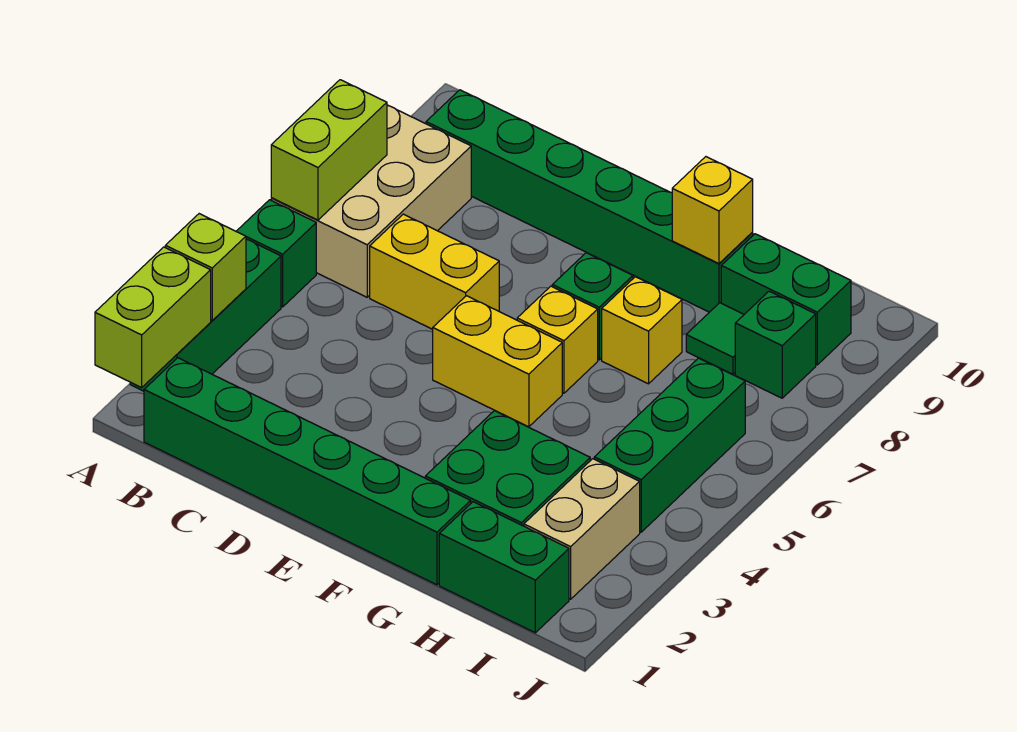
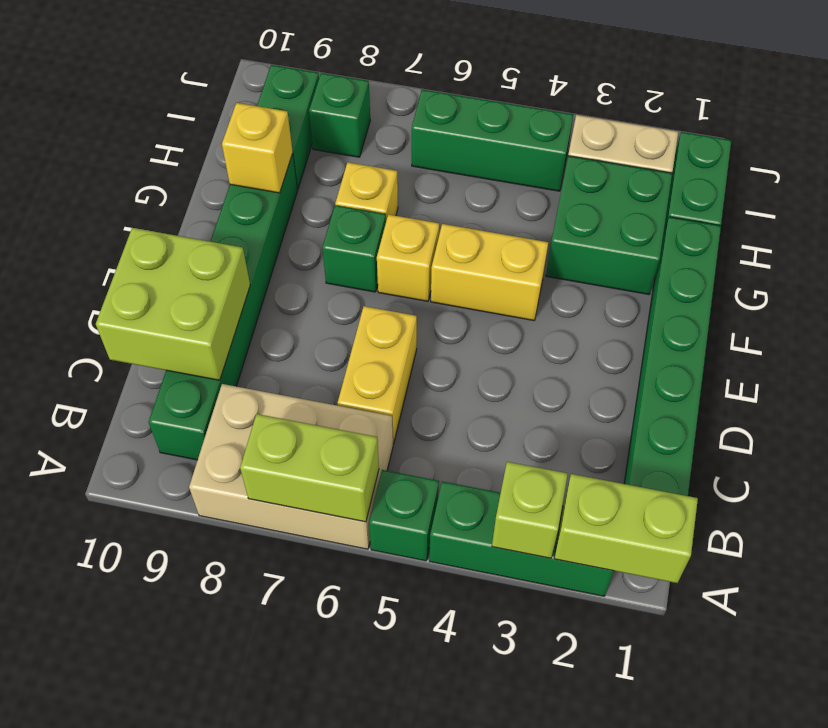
none -> lime 2x2 brick [96,228,250,380]
yellow 1x2 brick [433,296,562,427] -> yellow 1x2 brick turned to [431,224,548,320]
green 1x1 tile [686,303,744,374] -> none

